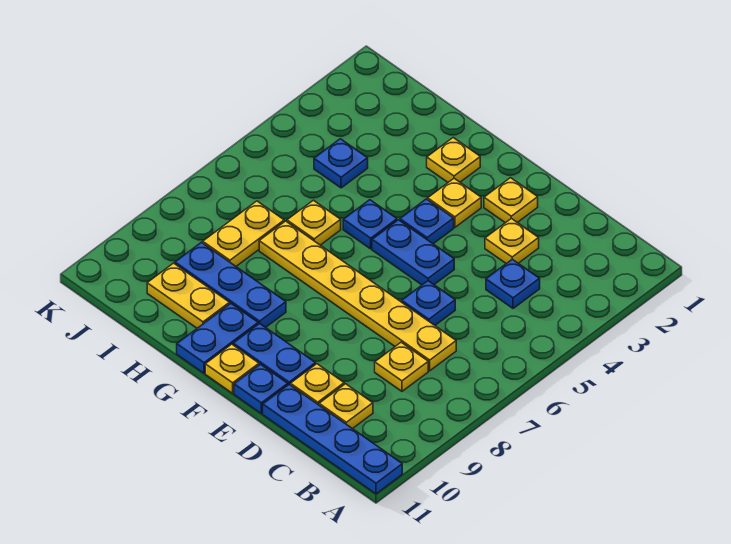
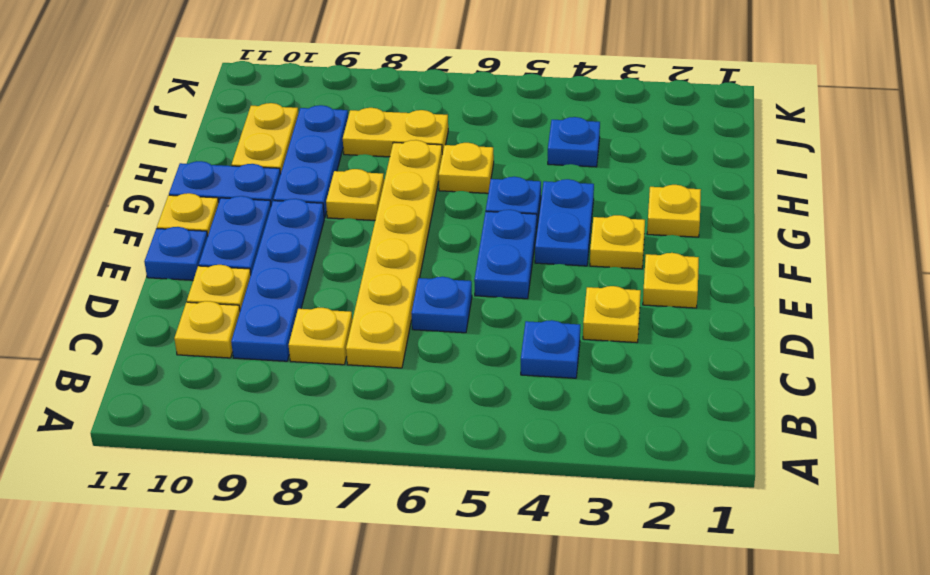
blue 1x4 plate [263,385,402,494] -> blue 1x4 plate moved to [231,199,324,361]
blue 1x1 plate [400,199,454,244] -> blue 1x2 plate [535,179,594,266]
none -> yellow 1x1 plate [326,169,384,220]

